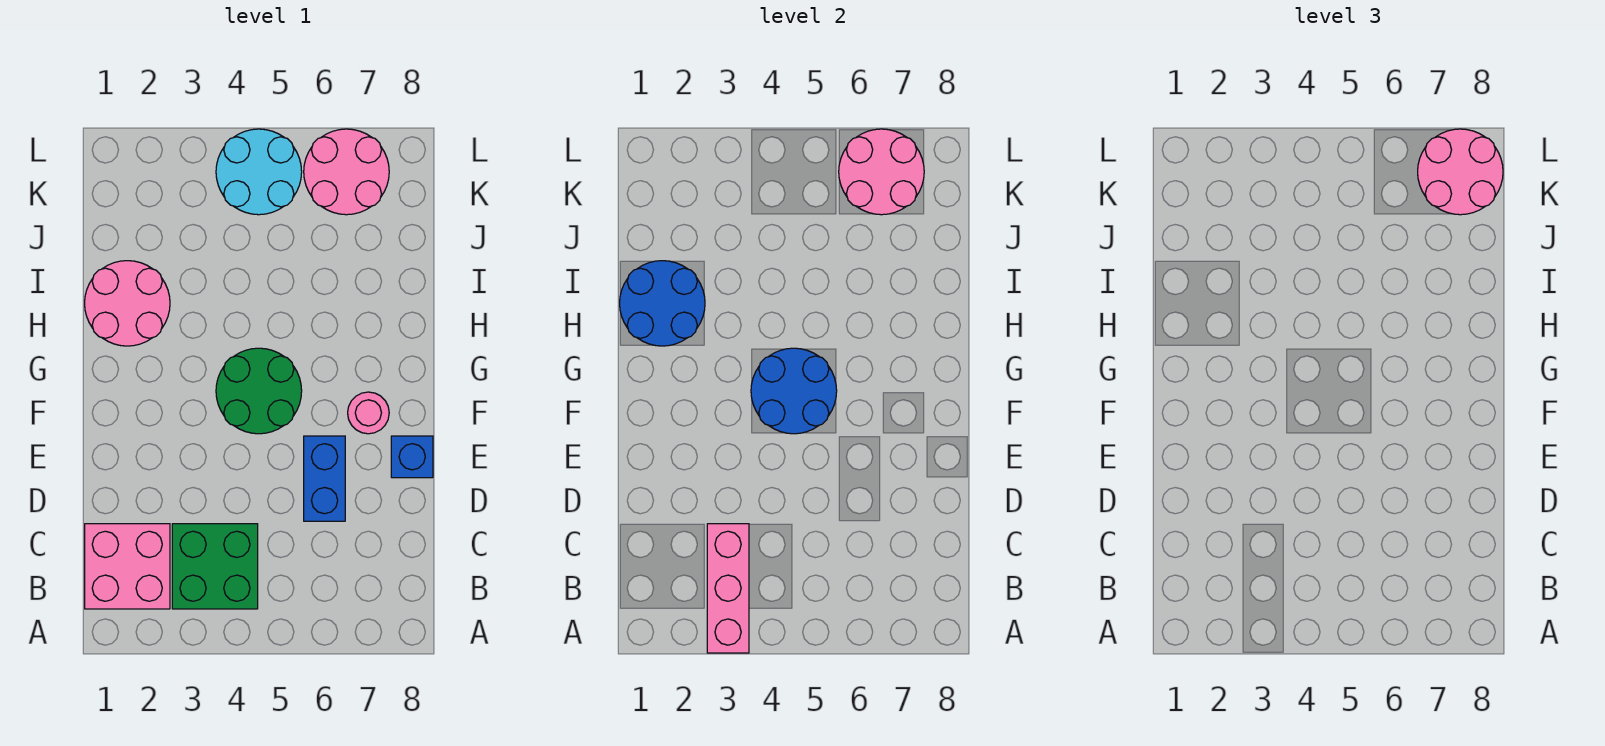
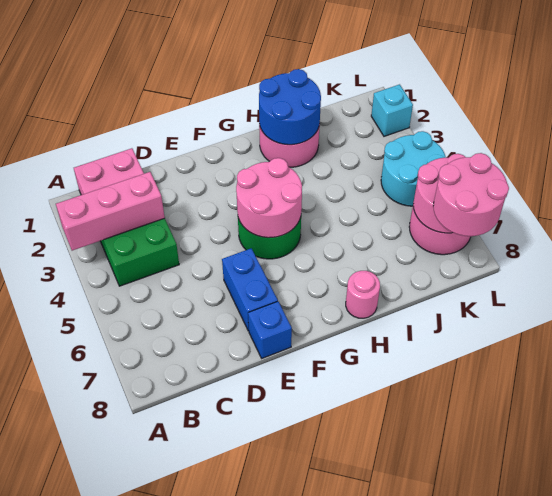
blue 1x2 brick [304,436,345,521] -> blue 1x2 brick turned to [222,248,278,331]
blue 2x2 round brick [751,348,837,434] -> pink 2x2 round brick [236,158,302,238]
pink 1x1 round brick [348,392,389,434] -> pink 1x1 round brick moved to [346,271,380,318]
none -> cyan 1x1 brick [371,84,413,136]

